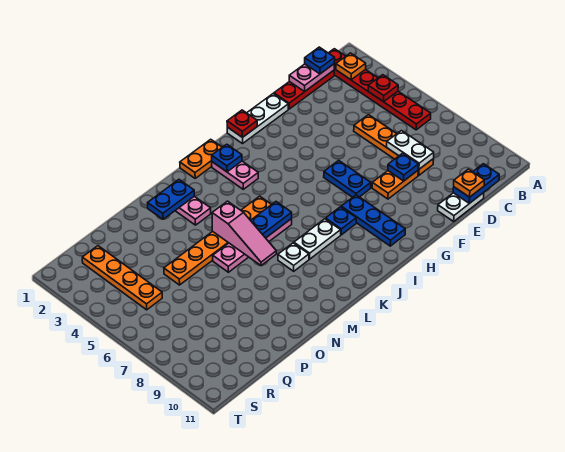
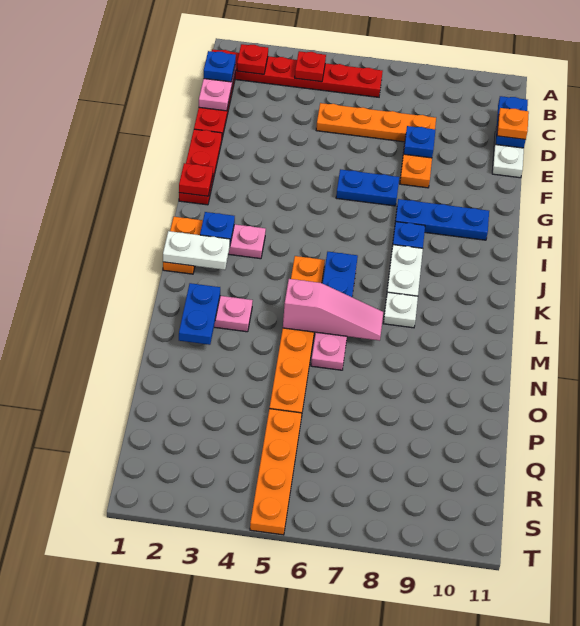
orange 1x1 plate [336,53,366,80] -> red 1x1 plate [237,44,268,74]
white 1x2 plate [387,131,434,169] -> white 1x2 plate moved to [163,231,230,270]
white 1x3 plate [227,94,288,144] -> red 1x3 plate [179,129,222,205]
orange 1x4 plate [82,246,162,310] -> orange 1x4 plate turned to [250,409,302,535]

